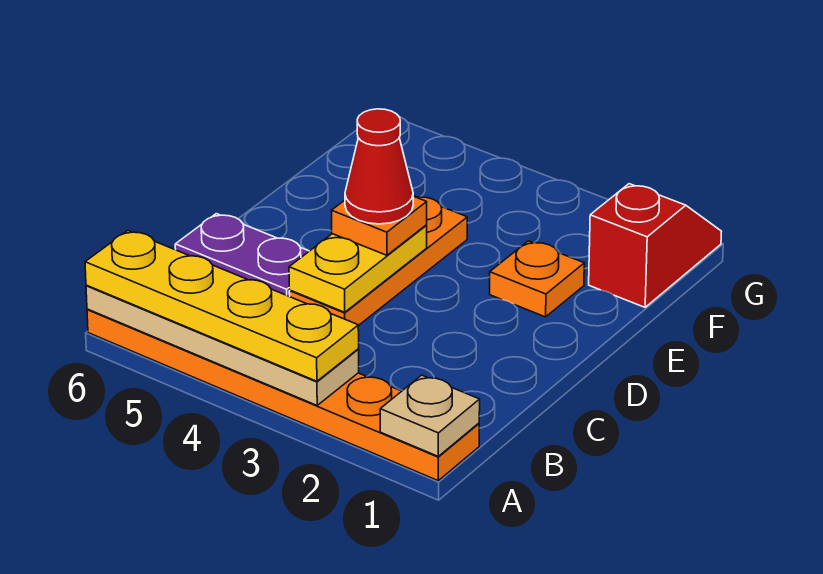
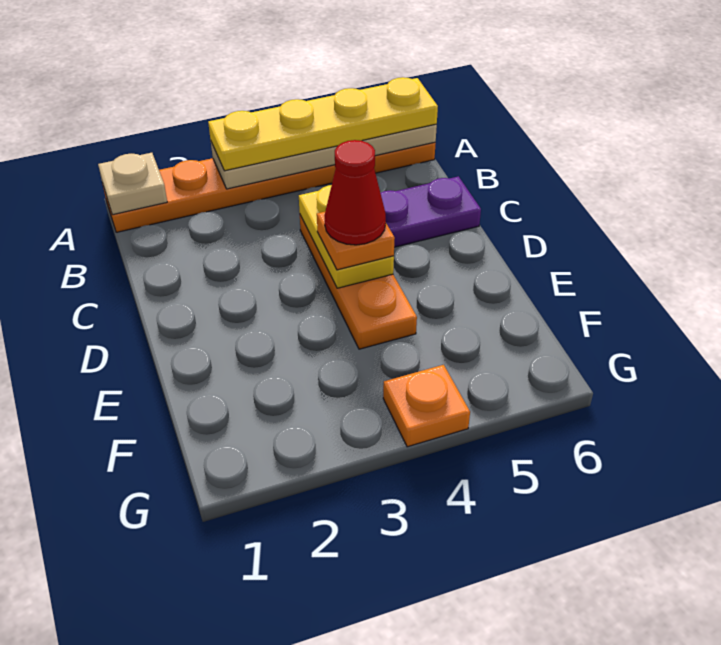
orange 1x1 plate [490,241,584,317] -> orange 1x1 plate moved to [383,365,470,447]
red 1x2 slope [589,184,722,307] -> none

